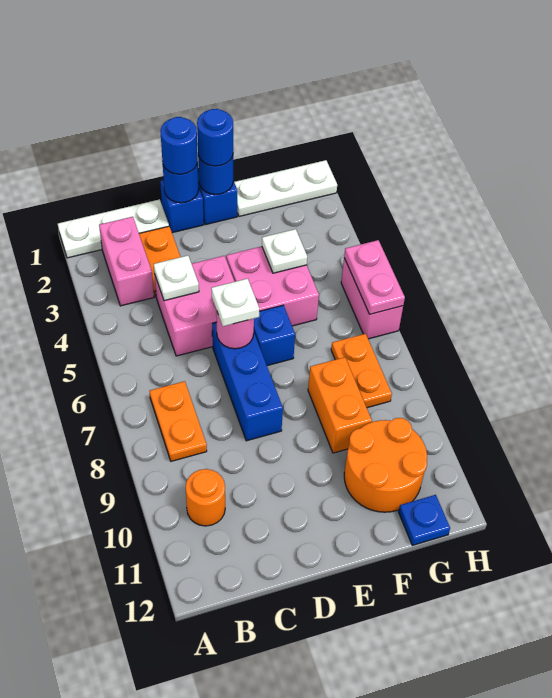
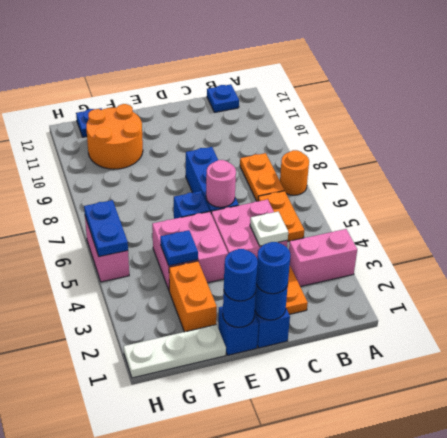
white 1x3 plate [58,199,169,258] -> none
pink 1x2 brick [99,217,154,306] -> pink 1x2 brick turned to [289,229,357,287]
orange 1x1 round brick [185,469,225,526] -> orange 1x1 round brick moved to [280,150,309,195]
none -> blue 1x1 plate [207,84,239,112]
white 1x1 plate [211,279,259,326] -> none
white 1x1 plate [262,229,307,273] -> blue 1x1 plate [160,230,198,266]
orange 1x2 brick [308,357,372,453] -> orange 1x2 brick moved to [169,261,217,332]
orange 1x2 plate [331,334,392,408] -> orange 1x2 plate moved to [258,191,304,241]
pink 1x2 plate [344,240,405,314] -> blue 1x2 plate [84,200,128,257]

